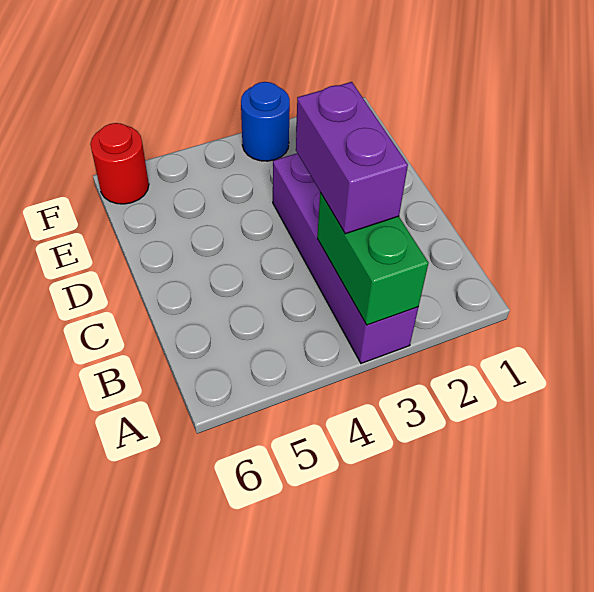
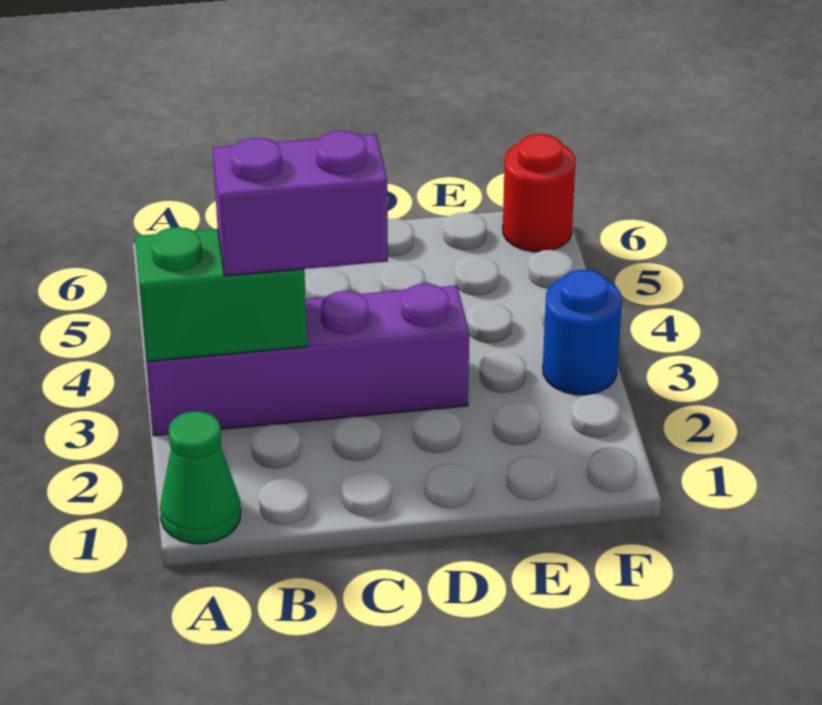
none -> green 1x1 cone [160,411,241,544]

